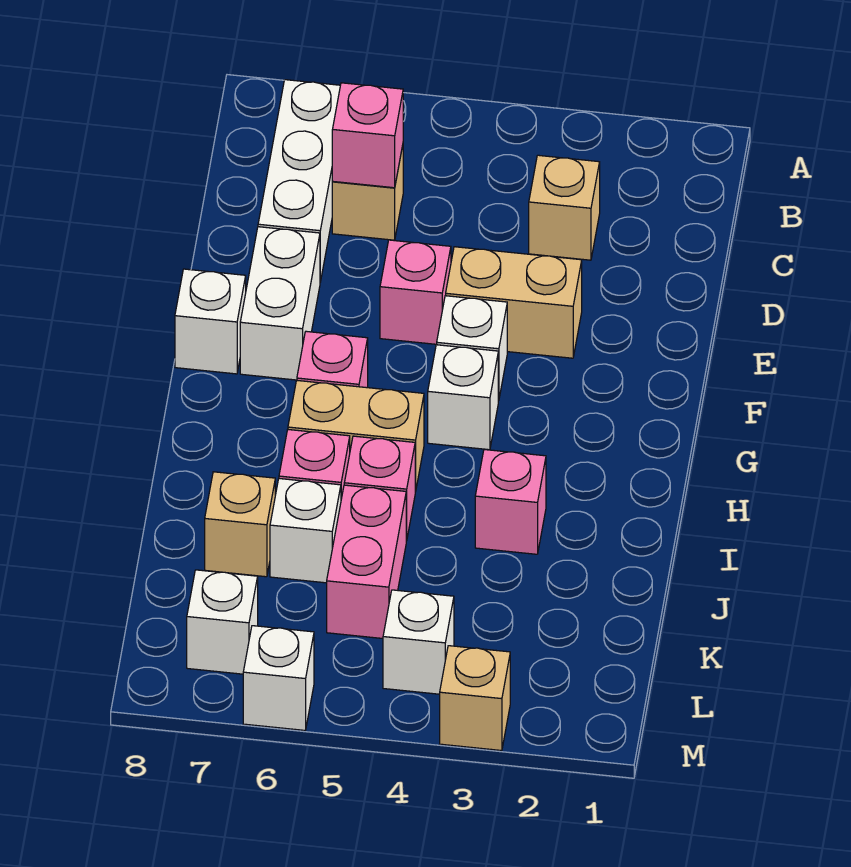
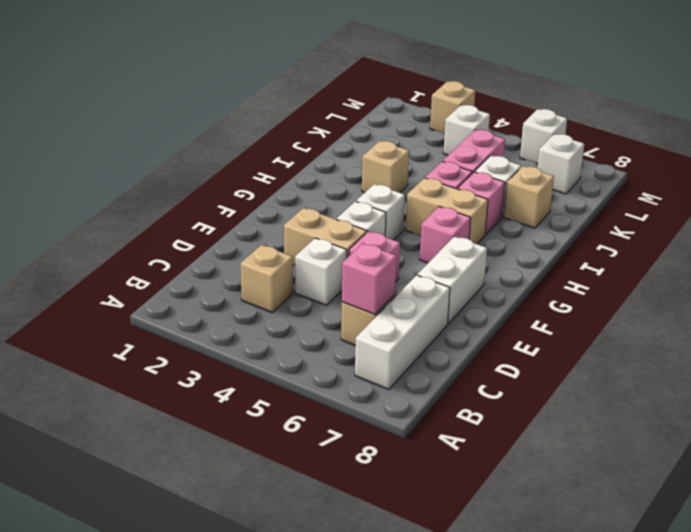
white 1x1 brick [175,269,246,374] -> white 1x1 brick moved to [295,238,347,305]
pink 1x1 brick [475,450,546,554] -> tan 1x1 brick [362,141,409,193]

